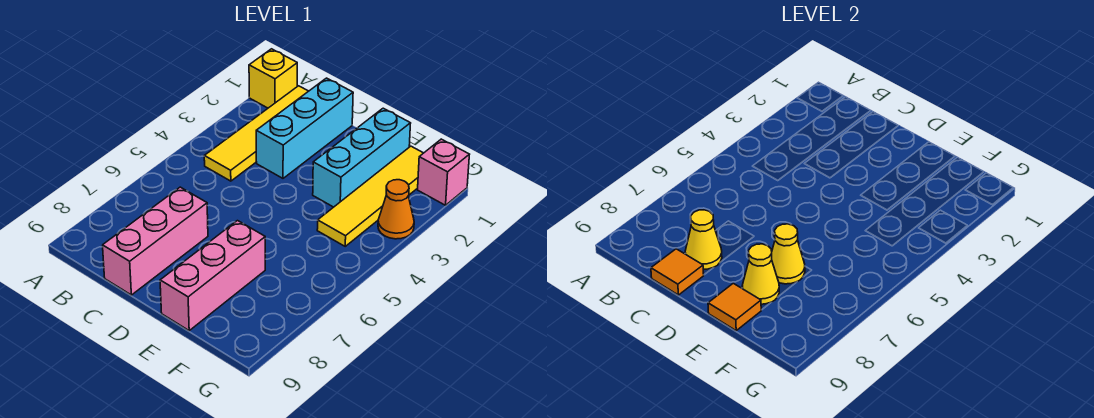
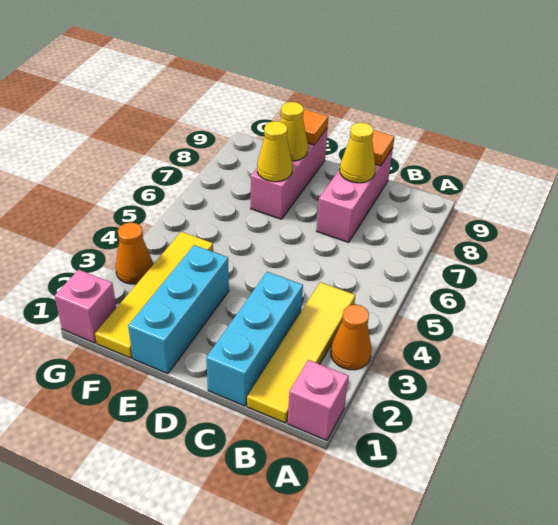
yellow 1x1 brick [249,49,297,108] -> pink 1x1 brick [288,360,348,440]
none -> orange 1x1 cone [331,305,372,370]

